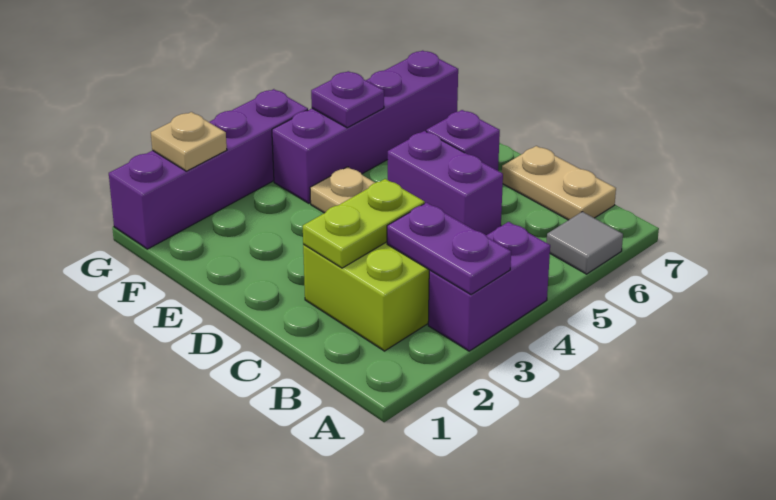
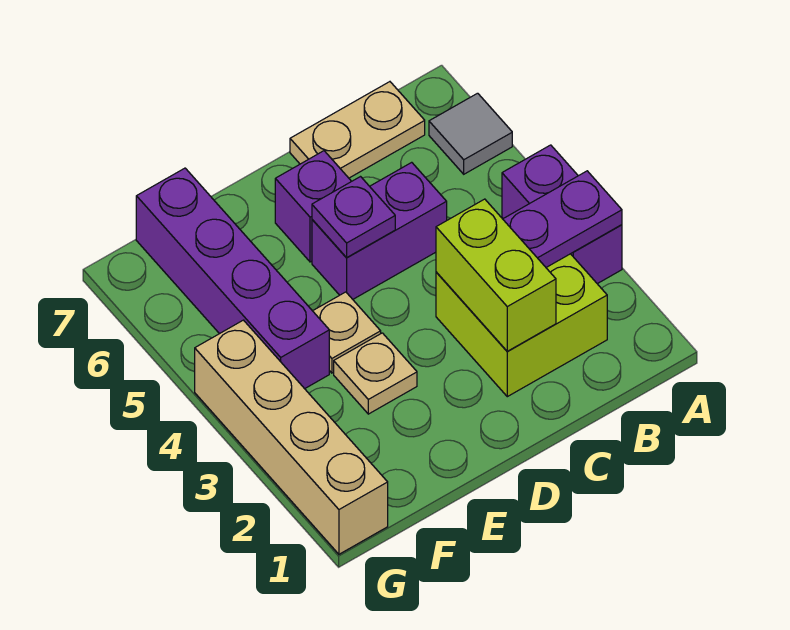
lime 1x2 plate [303,179,425,268] -> lime 1x2 brick [436,199,556,351]
purple 1x1 plate [311,71,384,128] -> purple 1x1 plate moved to [312,177,395,258]
purple 1x4 brick [109,89,308,249] -> tan 1x4 brick [195,320,388,554]
tan 1x1 plate [151,112,227,171] -> tan 1x1 plate moved to [334,333,417,414]

